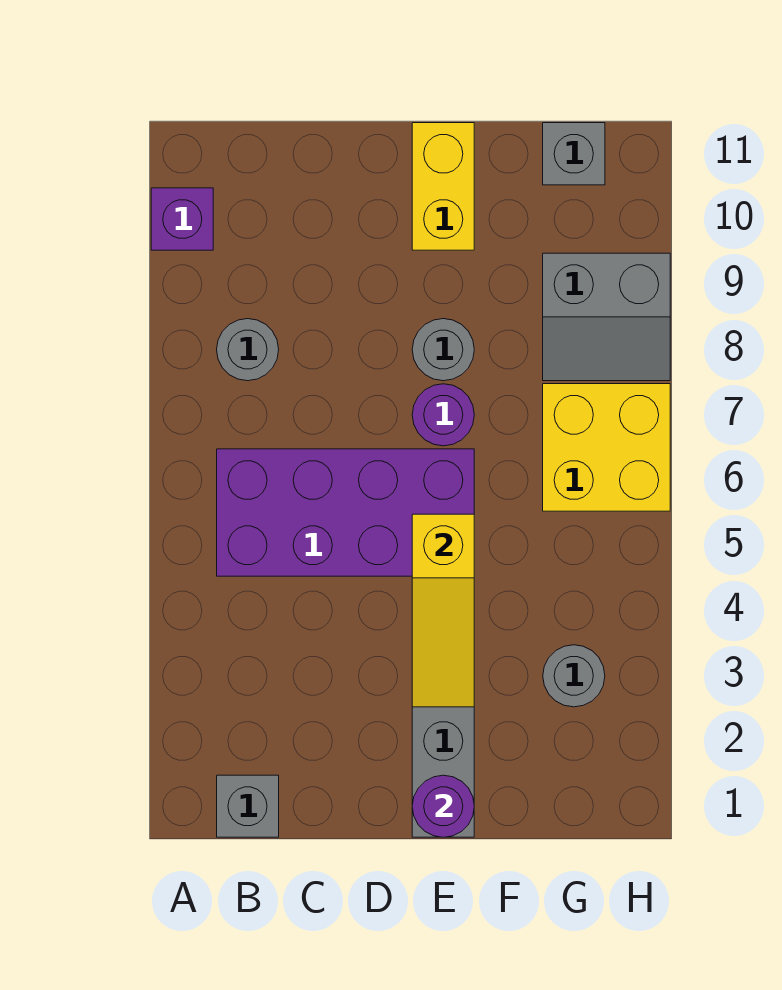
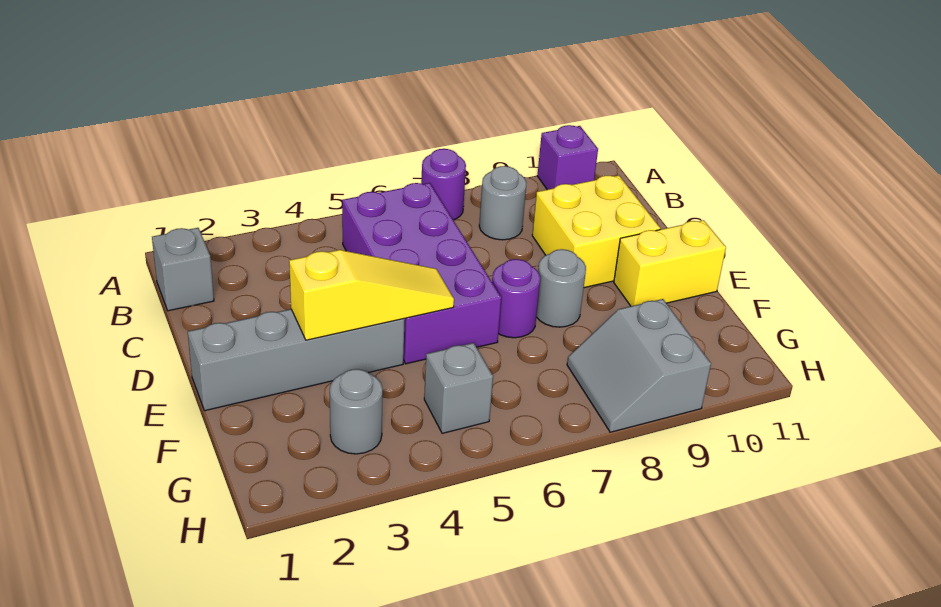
purple 1x1 round brick [412,775,474,837] -> purple 1x1 round brick moved to [421,149,466,220]
yellow 1x3 slope [412,514,474,707] -> yellow 1x3 slope turned to [289,250,454,340]
yellow 2x2 brick [543,384,670,511] -> yellow 2x2 brick moved to [532,175,660,288]
grey 1x1 brick [543,123,605,185] -> grey 1x1 brick moved to [424,343,493,433]

